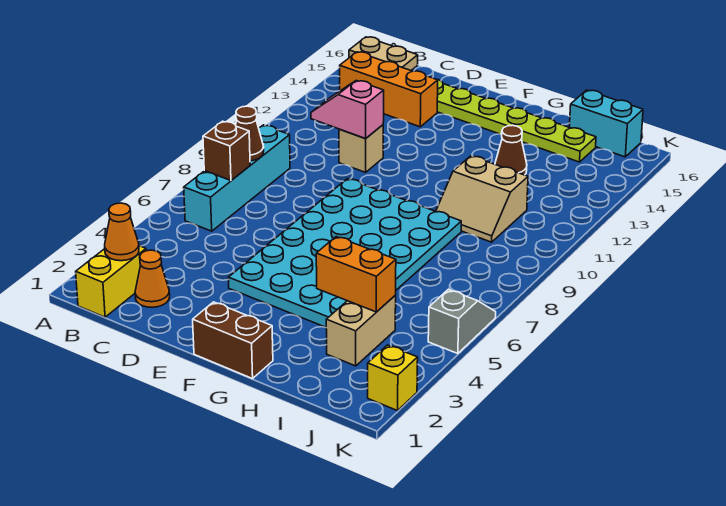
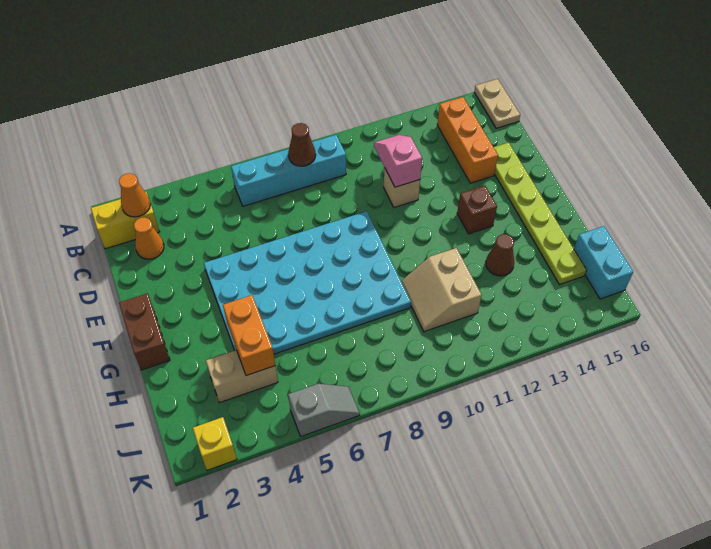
brown 1x1 brick [203,121,250,180] -> brown 1x1 brick moved to [457,186,497,234]

